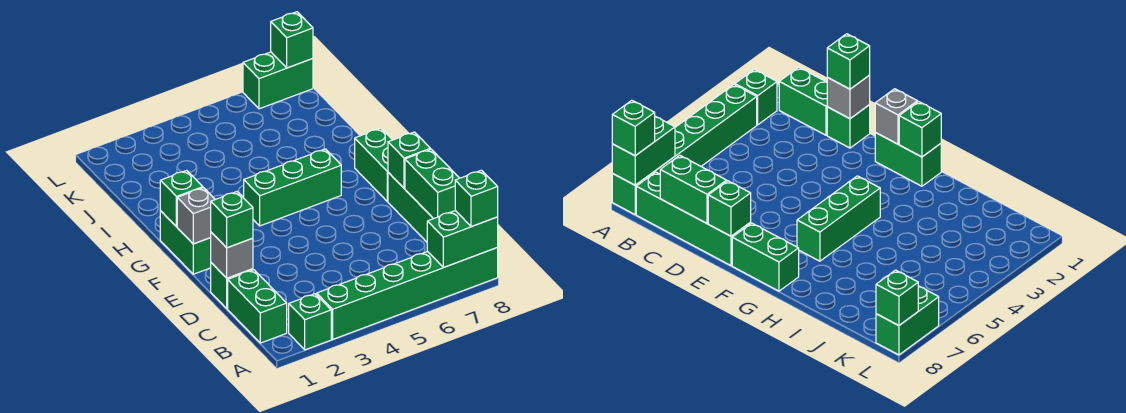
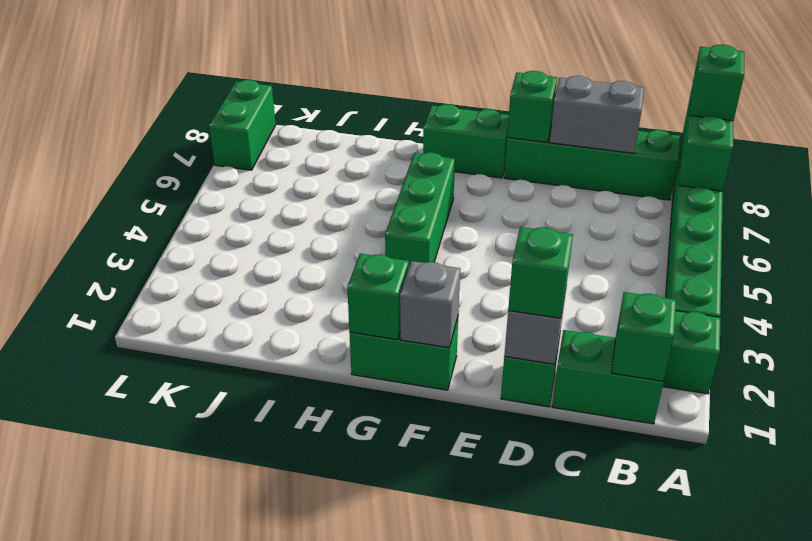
green 1x2 brick [405,149,459,219] -> grey 1x2 brick [550,76,644,153]
green 1x1 brick [271,12,313,68] -> green 1x1 brick moved to [612,292,676,381]

